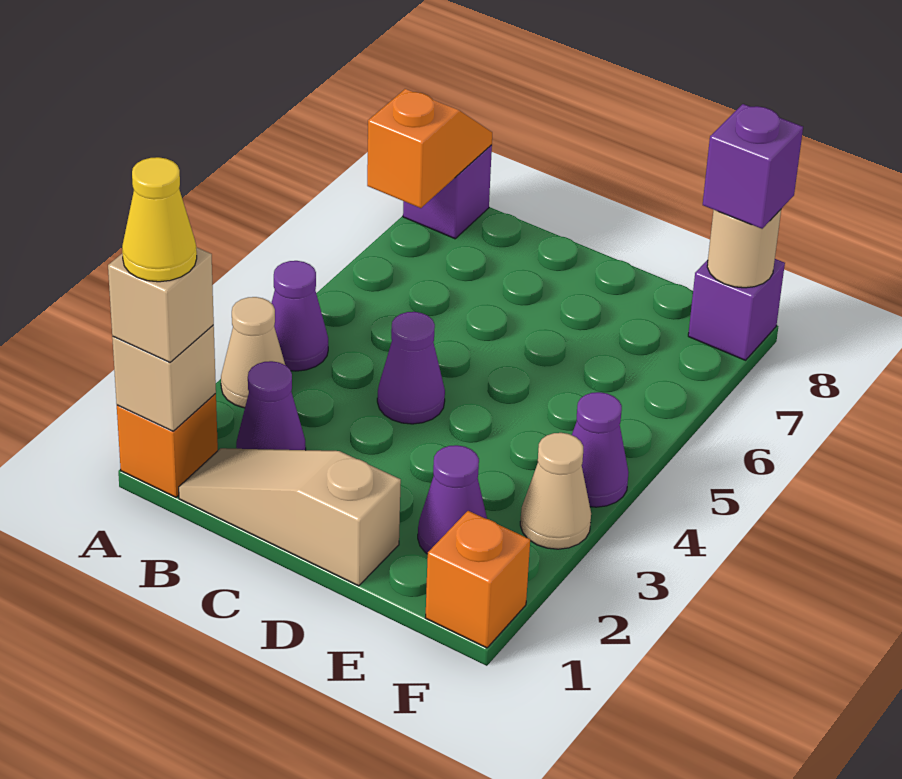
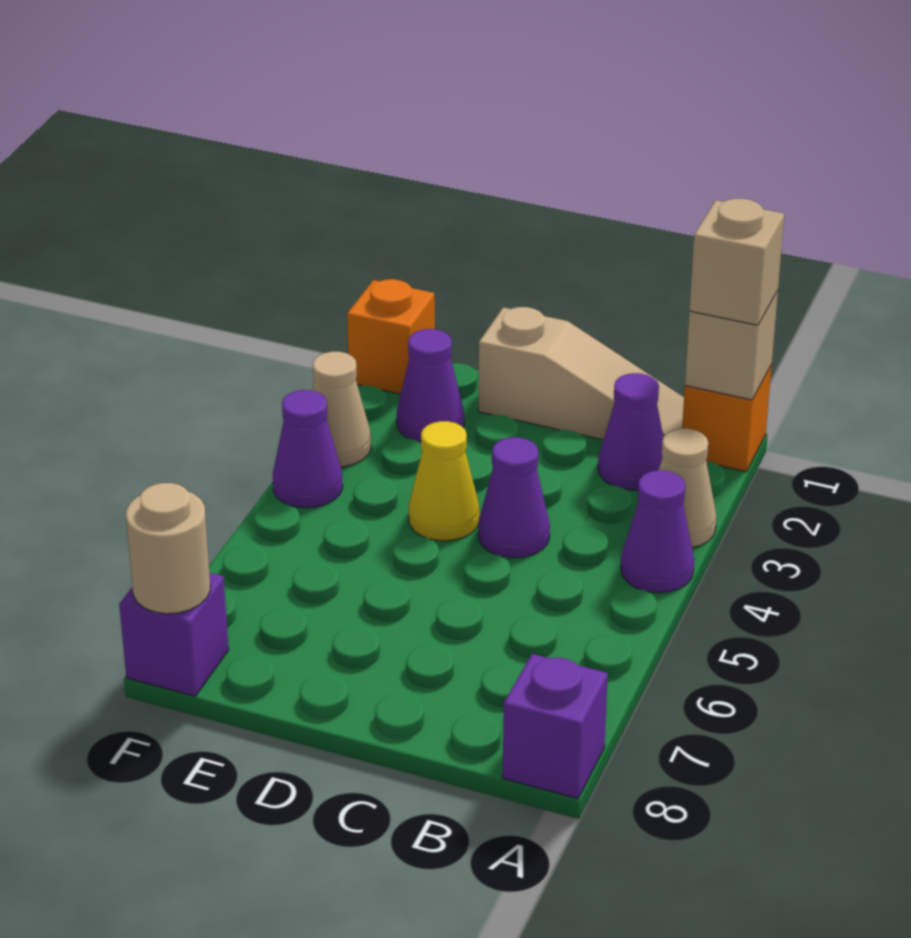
yellow 1x1 cone [122,157,197,282] -> yellow 1x1 cone moved to [409,421,480,541]
orange 1x2 slope [367,89,492,208] -> none
purple 1x1 brick [703,104,803,229] -> none

